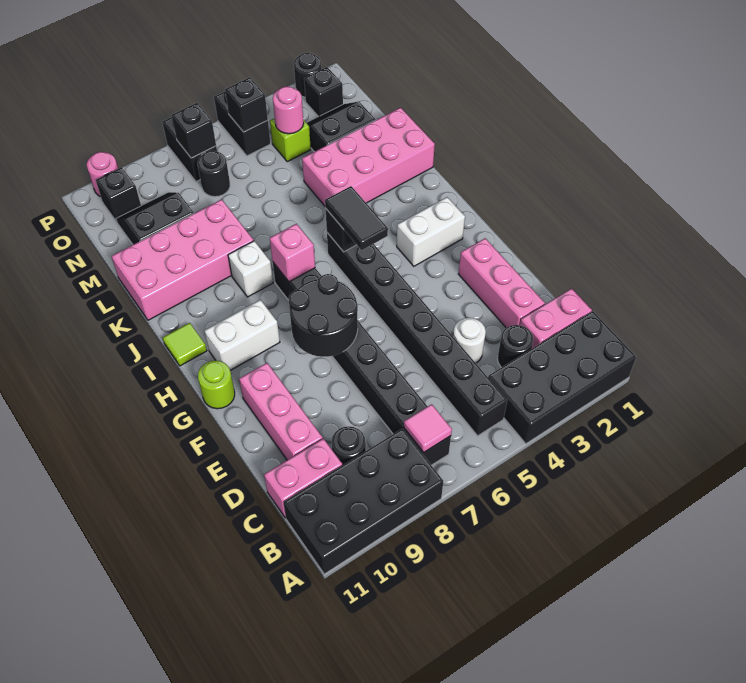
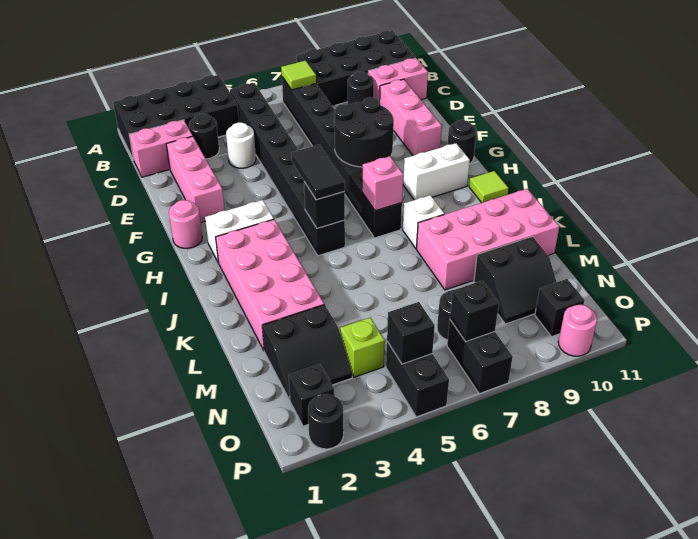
pink 1x1 tile [404,404,452,452] -> lime 1x1 tile [281,61,316,90]
lime 1x1 round brick [198,360,235,409] -> black 1x1 round brick [447,120,476,164]
pink 2x4 brick [302,108,435,206] -> pink 2x4 brick turned to [216,220,324,350]
pink 1x1 round brick [273,86,304,134] -> pink 1x1 round brick moved to [169,200,202,249]

